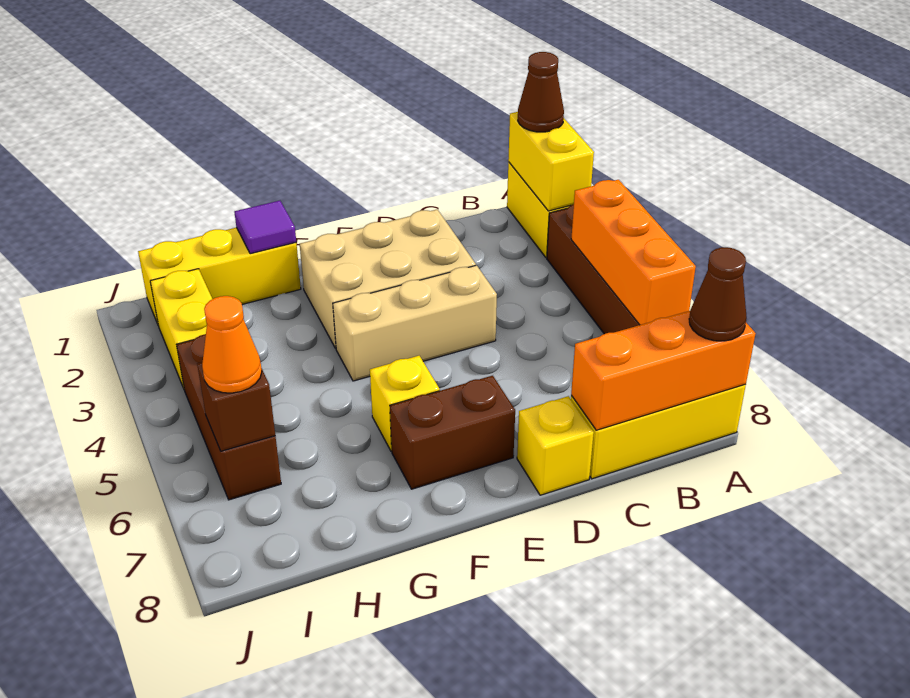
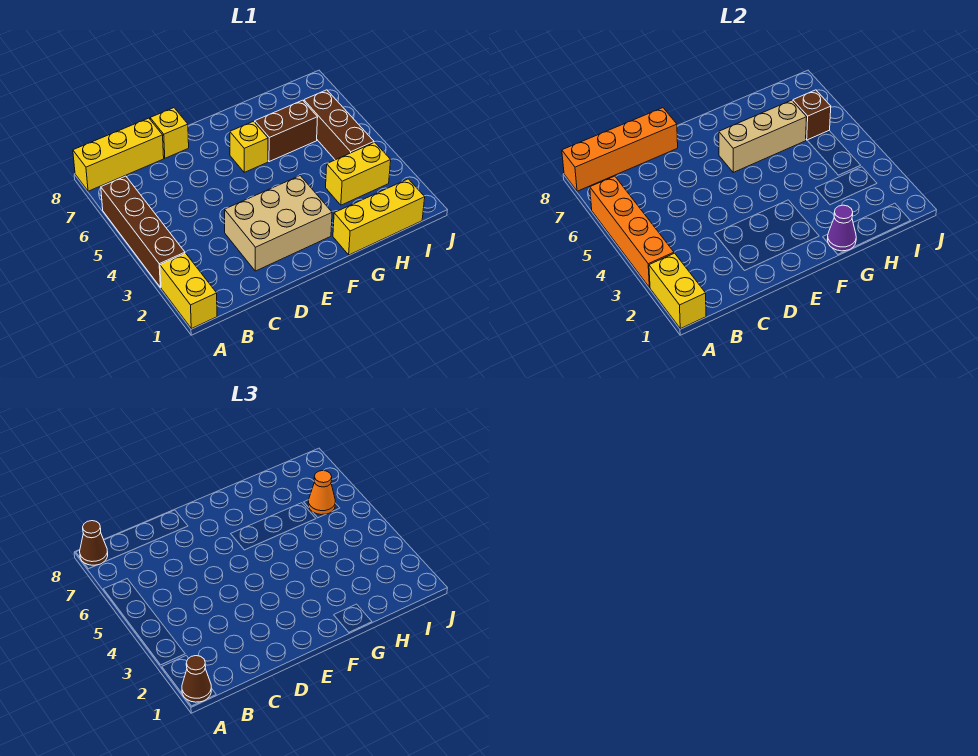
orange 1x3 brick [571,180,696,325] -> orange 1x4 brick [590,176,674,288]
orange 1x3 brick [571,311,756,430] -> orange 1x4 brick [562,108,678,191]
tan 1x3 brick [333,265,497,381] -> tan 1x3 brick moved to [719,100,807,172]
brown 1x2 brick [390,376,515,489] -> brown 1x2 brick moved to [255,100,318,162]
purple 1x1 tile [234,201,296,254] -> purple 1x1 cone [827,205,856,251]
yellow 1x2 brick [150,269,212,388] -> yellow 1x2 brick turned to [326,142,391,205]

